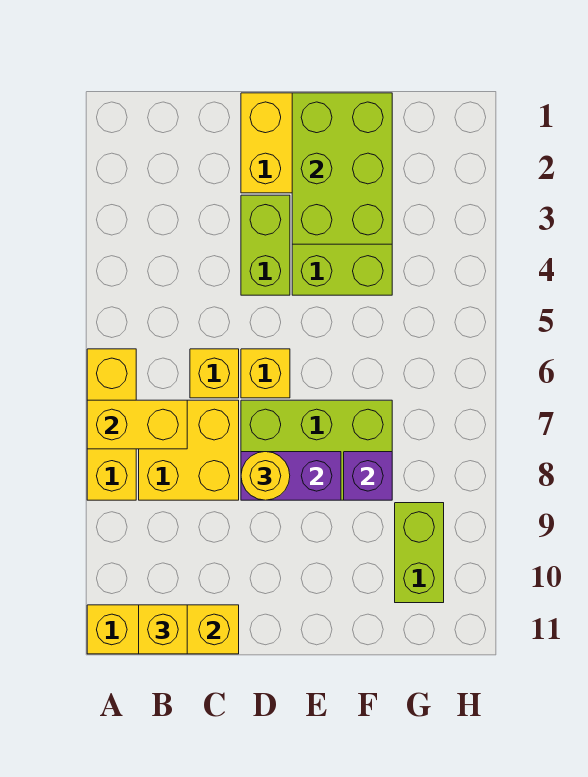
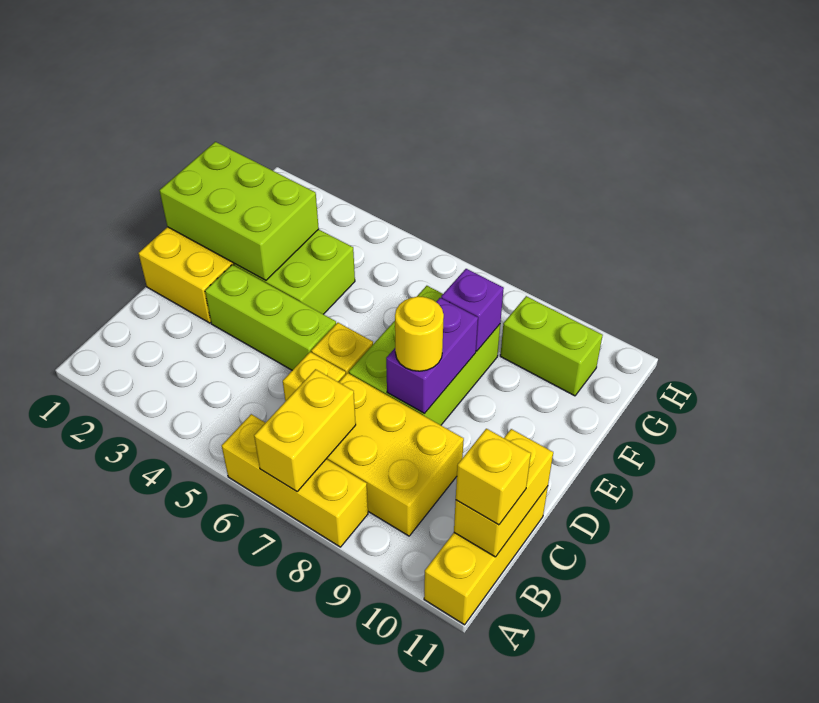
yellow 2x2 brick [139,400,239,500] -> yellow 2x3 brick [327,373,464,536]
lime 1x2 brick [241,195,290,295] -> lime 1x3 brick [205,265,336,370]

